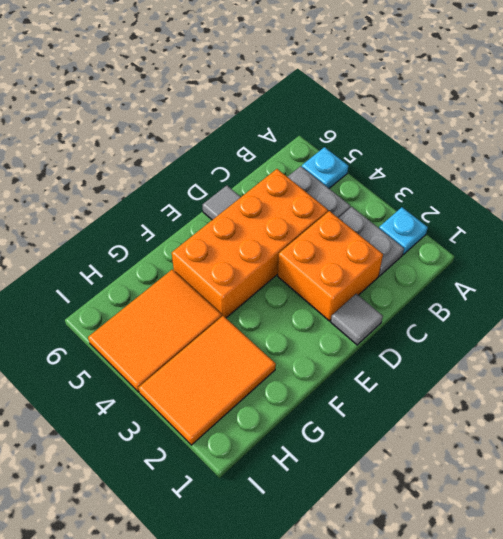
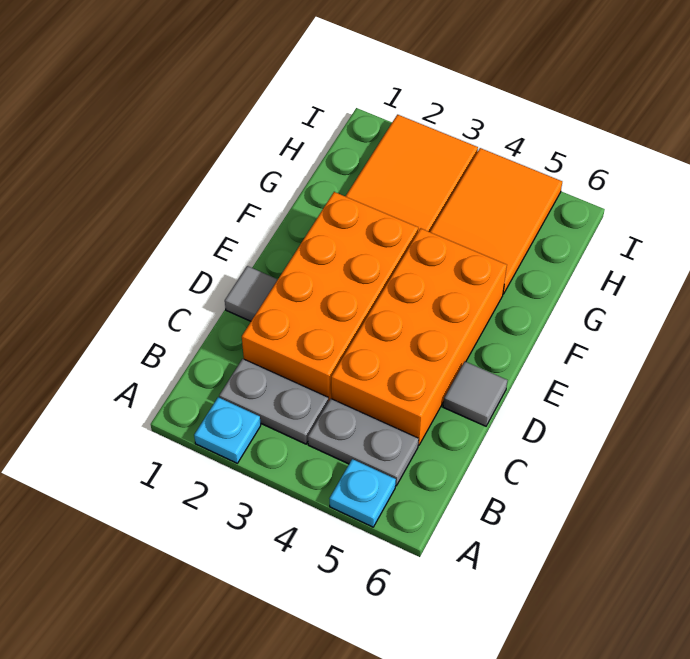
orange 2x2 brick [278,211,383,321] -> orange 2x4 brick [242,192,418,401]

